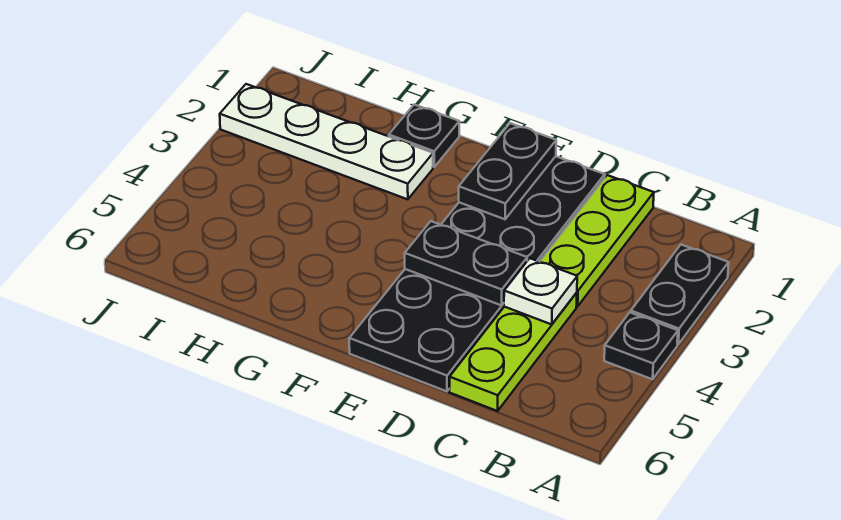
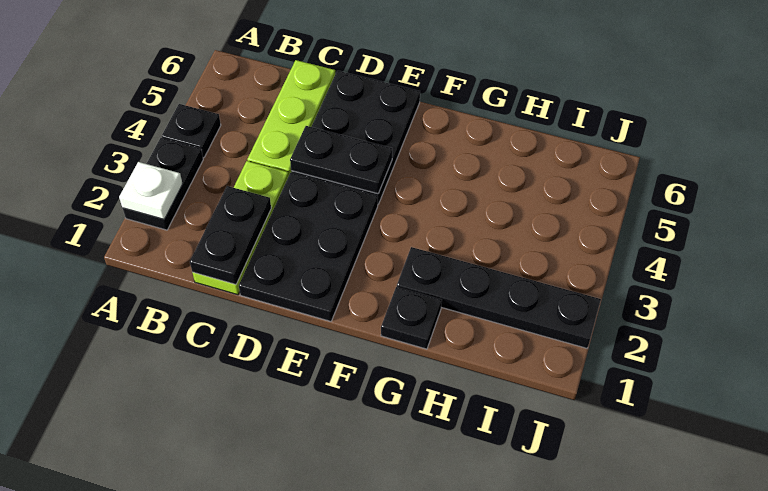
white 1x1 plate [504,258,577,324] -> white 1x1 plate moved to [119,162,183,219]
black 1x2 plate [459,123,556,219] -> black 1x2 plate moved to [190,186,271,285]
white 1x4 plate [220,84,433,199] -> black 1x4 plate [397,247,601,348]

